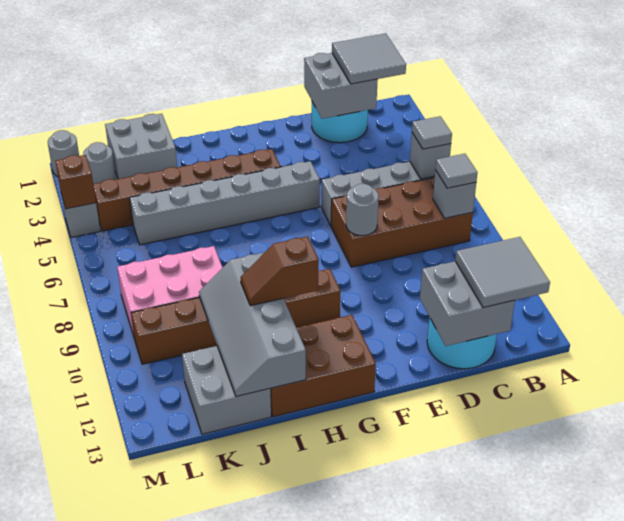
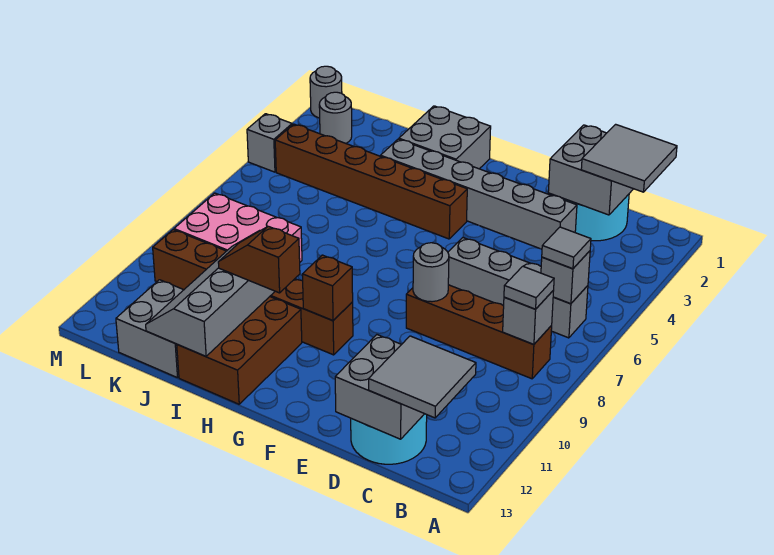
brown 2x4 brick [331,177,473,267] -> brown 1x4 brick [406,285,552,379]
grey 1x6 brick [130,161,320,245] -> grey 1x6 brick moved to [381,139,577,249]
brown 2x3 brick [270,315,376,417] -> brown 2x3 brick turned to [177,297,302,404]
grey 2x2 brick [105,114,177,179] -> grey 2x2 brick moved to [399,106,491,169]
brown 1x1 brick [56,155,96,209] -> brown 1x1 brick moved to [302,255,353,321]

